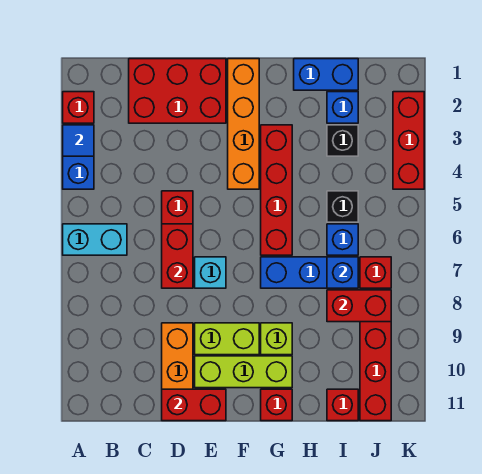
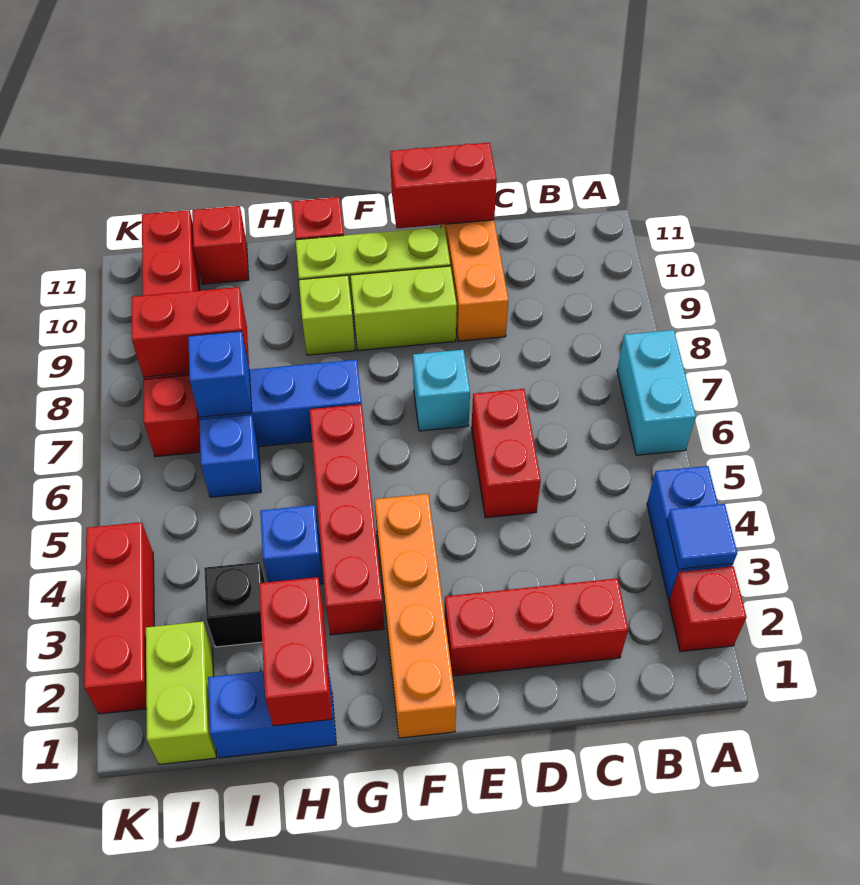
cyan 1x2 brick [63,224,127,255] -> cyan 1x2 brick turned to [617,330,696,455]
red 2x3 brick [129,59,226,123] -> red 1x3 brick [444,578,628,676]
red 1x2 brick [162,224,193,288] -> red 1x2 brick moved to [259,577,332,726]
blue 1x1 brick [327,92,358,123] -> blue 1x1 brick moved to [260,505,323,584]
black 1x1 brick [327,191,358,222] -> none
none -> lime 1x2 brick [146,621,217,764]

